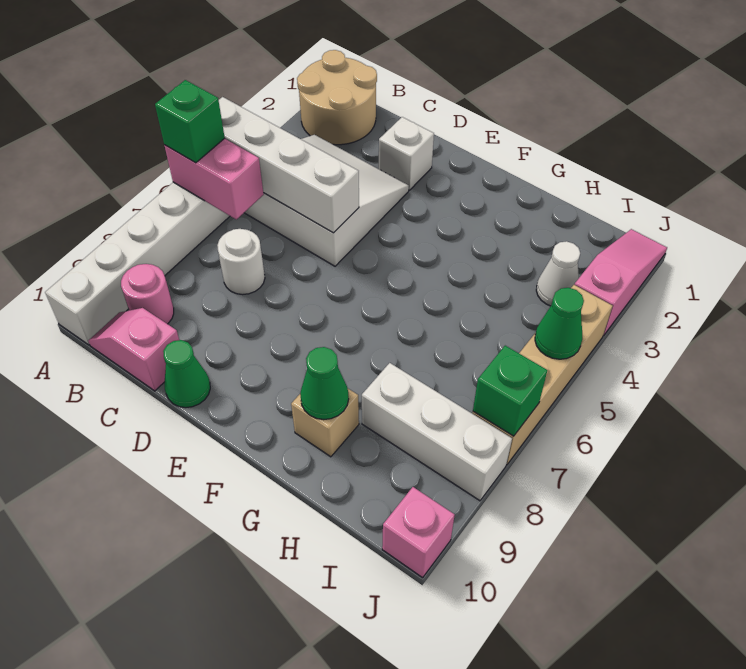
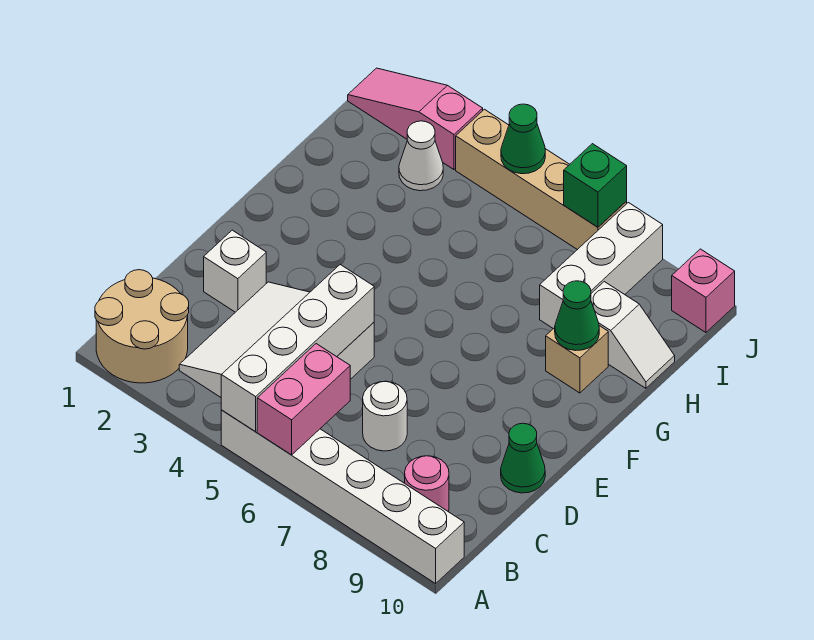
green 1x1 brick [155,80,225,163] -> none
pink 1x2 slope [89,308,179,391] -> none
none -> white 1x2 slope [591,282,675,388]

